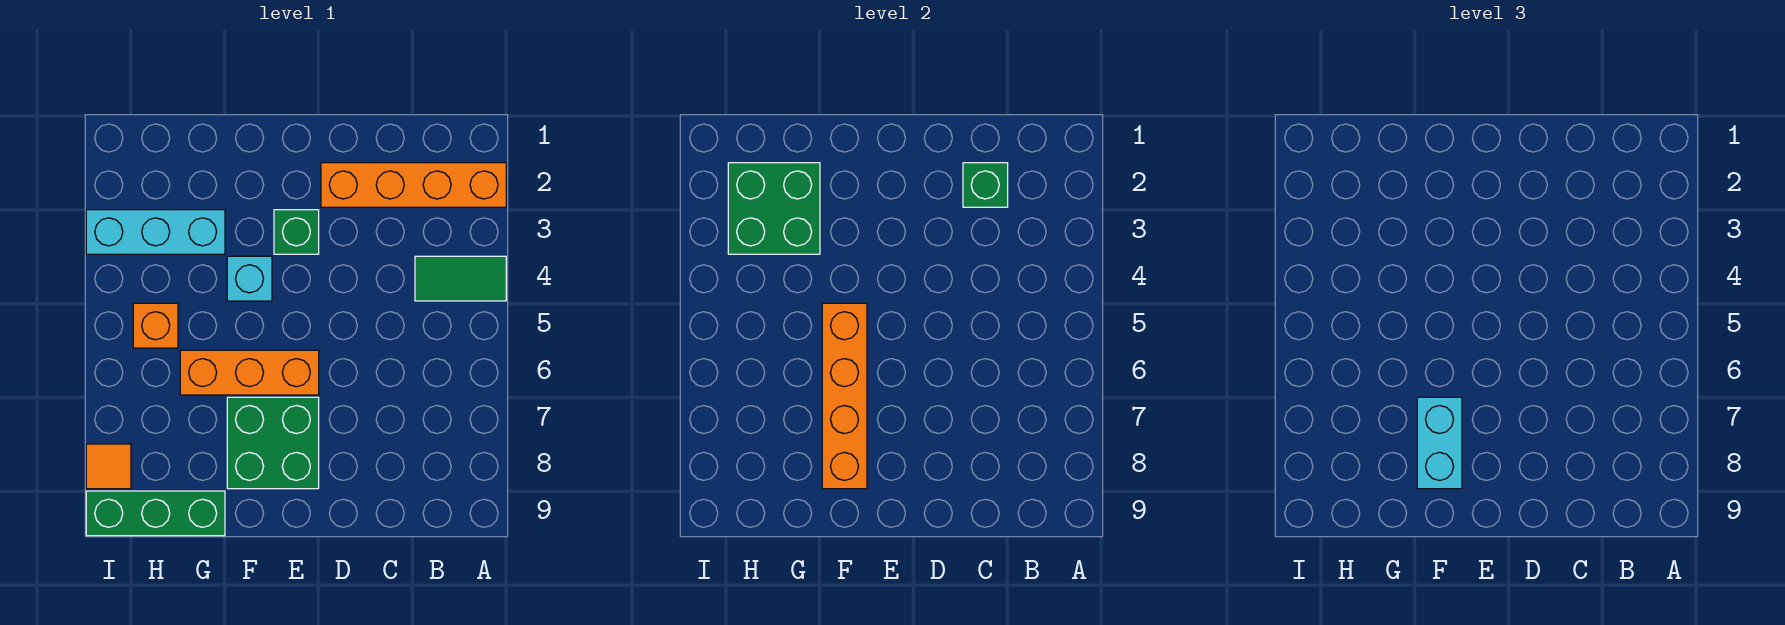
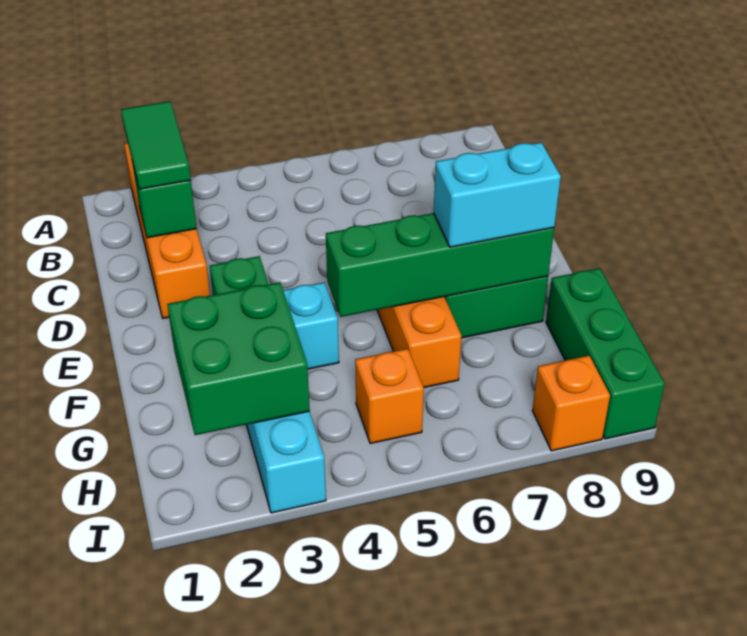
green 1x2 tile [415,256,506,301] -> green 1x2 tile moved to [121,101,191,189]
orange 1x4 brick [822,303,867,489] -> green 1x4 brick [326,213,554,317]
orange 1x1 tile [86,444,131,489] -> orange 1x1 brick [532,356,610,451]

